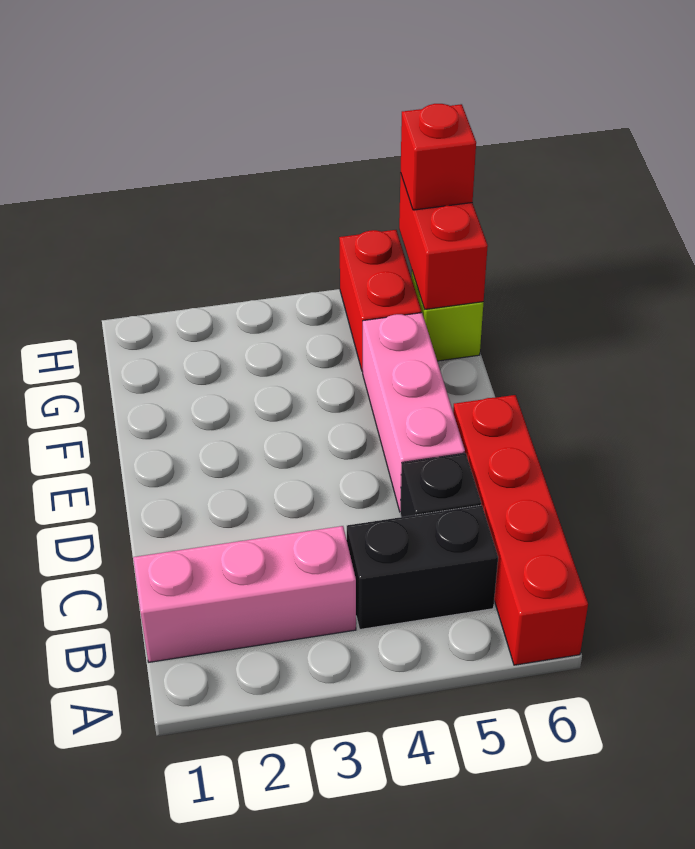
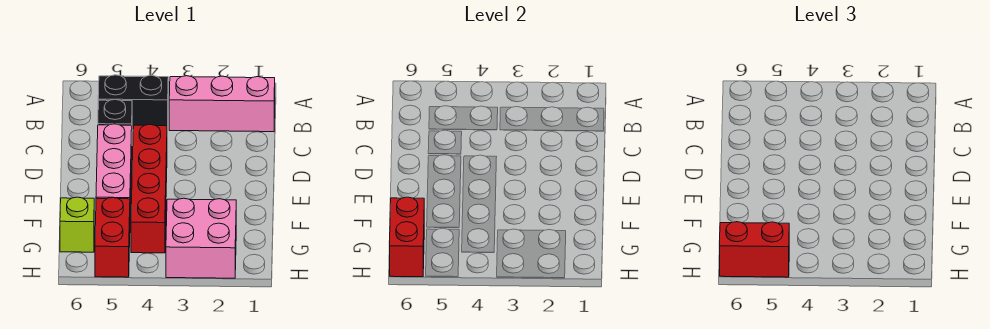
red 1x4 brick [453,395,588,665] -> red 1x4 brick moved to [131,124,167,253]
none -> pink 2x2 brick [166,198,236,278]
red 1x1 brick [401,104,476,210] -> red 1x2 brick [720,222,789,277]

